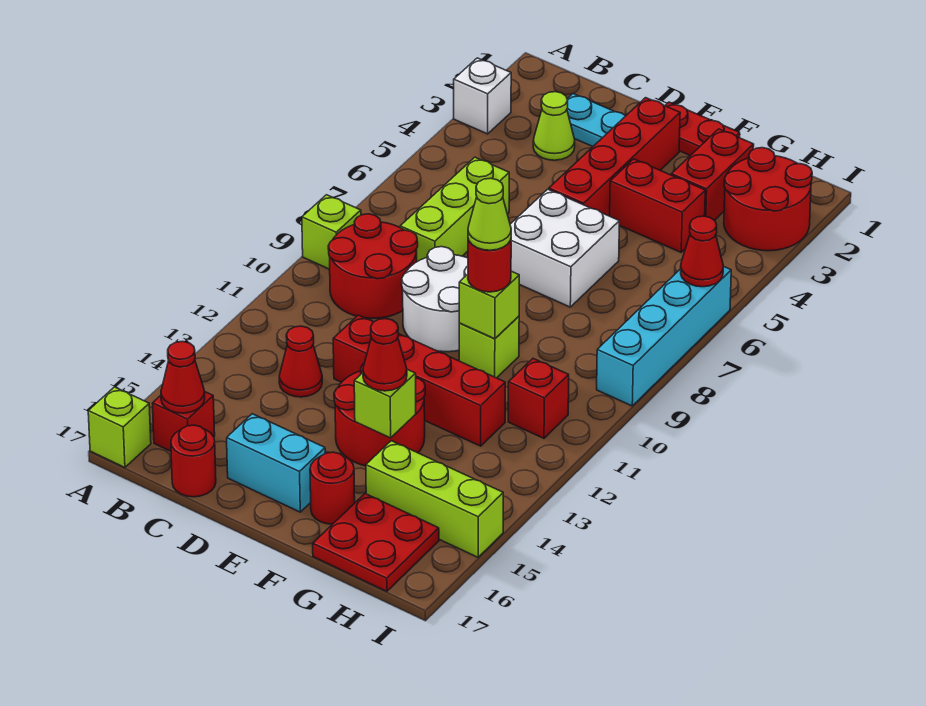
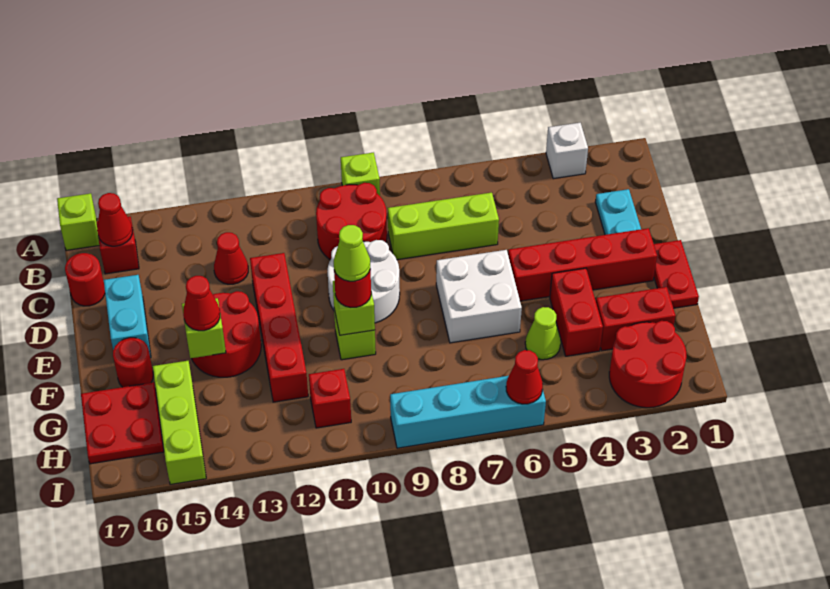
lime 1x1 cone [533,92,575,160] -> lime 1x1 cone moved to [525,307,561,360]

